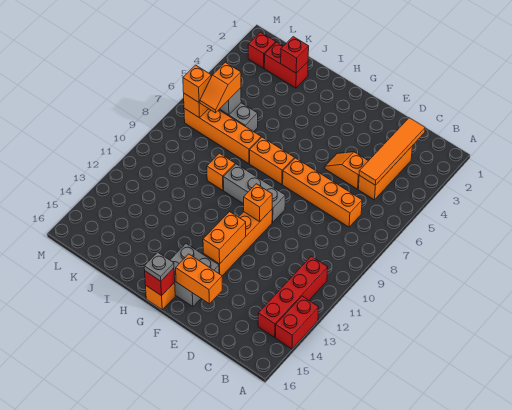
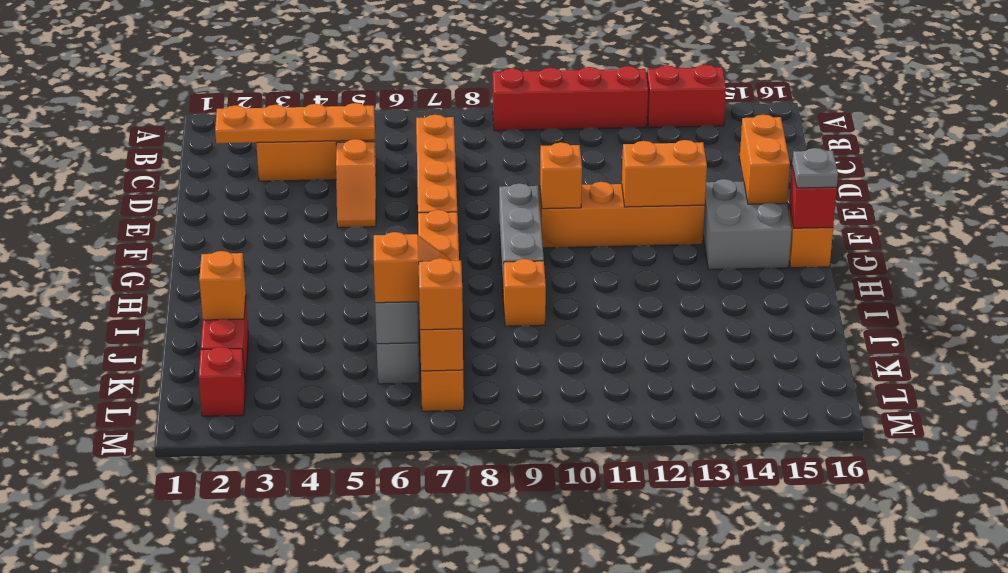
red 1x4 brick [258,256,328,337] -> red 1x4 brick moved to [493,66,648,131]
orange 1x4 tile [359,118,425,185] -> orange 1x4 plate [215,103,375,143]
red 1x1 brick [281,37,309,73] -> orange 1x1 brick [199,251,246,320]

